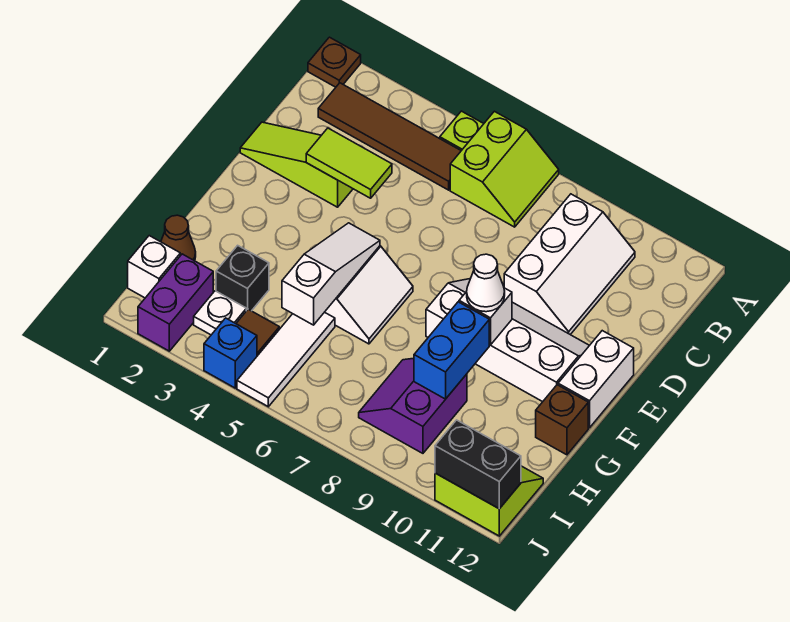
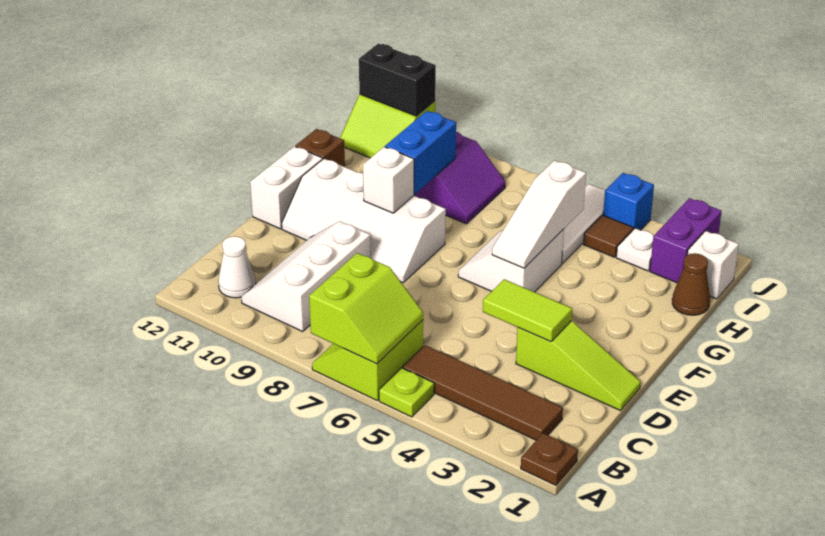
none -> lime 2x2 slope [309,253,423,364]
white 1x1 cone [467,254,505,312] -> white 1x1 cone moved to [218,236,256,298]
black 1x1 brick [216,245,269,311] -> none

